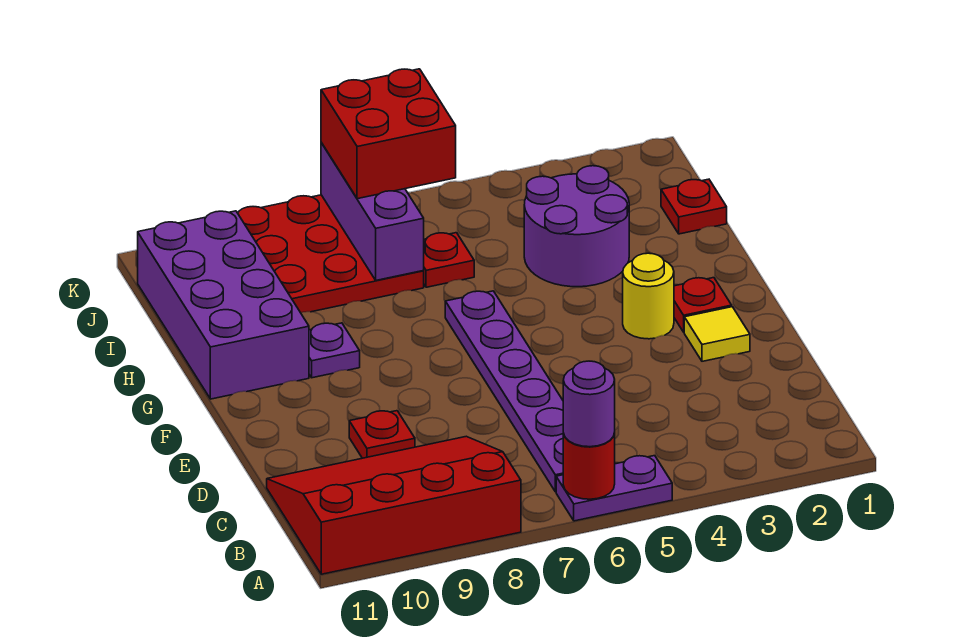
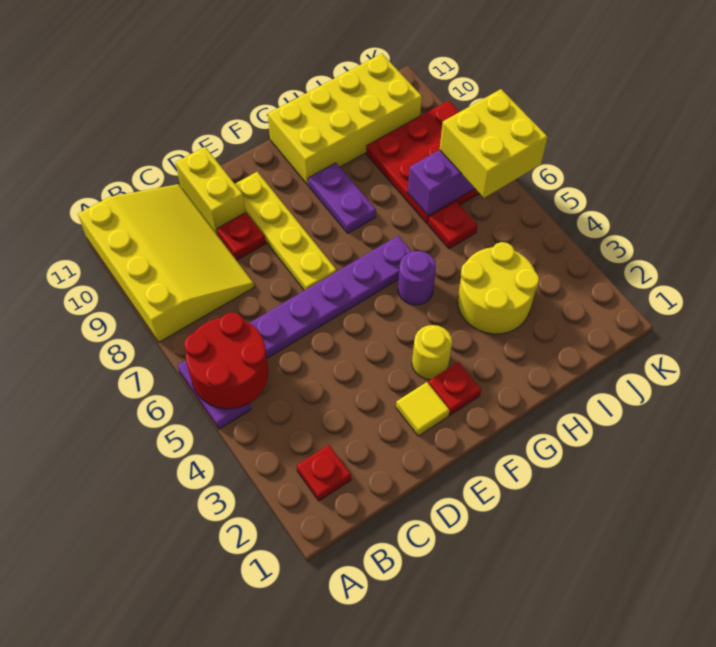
red 1x1 round brick [563,433,615,499] -> red 2x2 round brick [184,312,269,409]
purple 1x1 round brick [563,361,615,447] -> purple 1x1 round brick moved to [398,251,436,305]
red 3x4 slope [267,436,521,574] -> yellow 3x4 slope [78,184,254,342]
none -> yellow 1x2 brick [175,147,245,235]
none -> yellow 1x4 plate [235,172,337,291]
purple 1x1 plate [309,323,360,378] -> purple 1x2 plate [308,163,376,233]
purple 2x4 brick [138,211,309,399] -> yellow 2x4 brick [268,54,422,185]
purple 2x2 round brick [524,166,629,287] -> yellow 2x2 round brick [458,242,539,334]
red 1x1 plate [661,179,727,234] -> red 1x1 plate moved to [297,445,351,501]
red 2x2 brick [321,69,456,199] -> yellow 2x2 brick [440,89,548,198]

